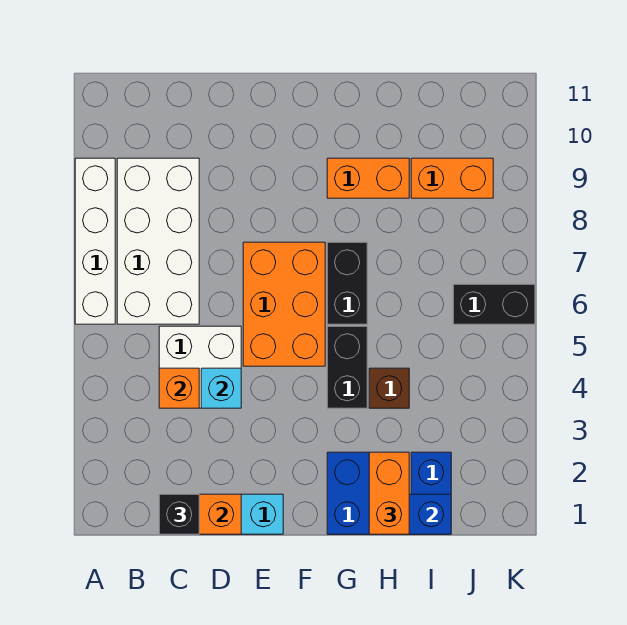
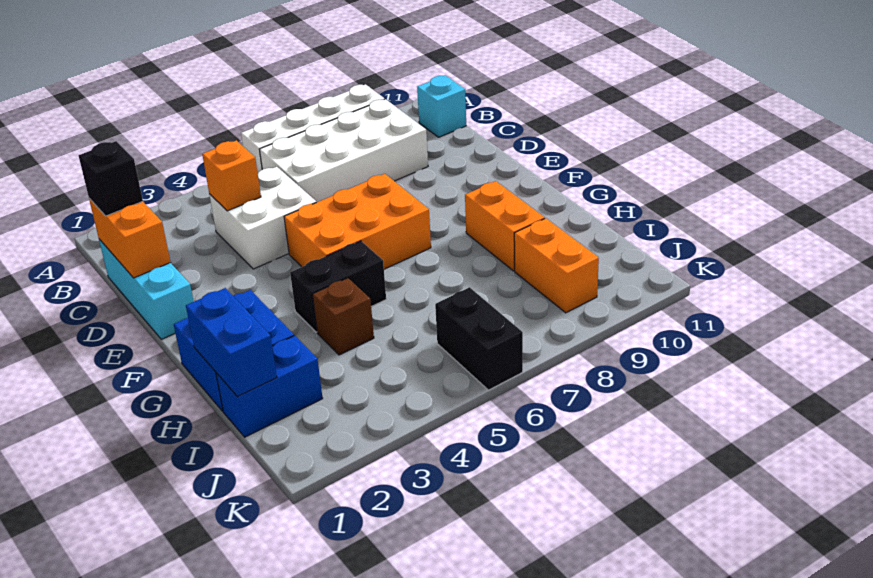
cyan 1x1 brick [201,368,241,408] -> cyan 1x1 brick moved to [417,76,466,137]
black 1x2 brick [327,242,367,324] -> none
orange 1x2 brick [369,452,409,534] -> none

